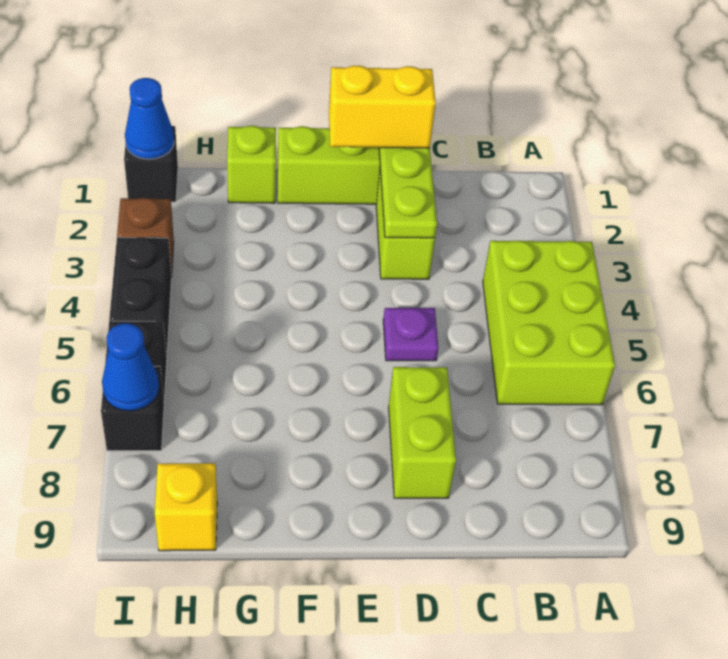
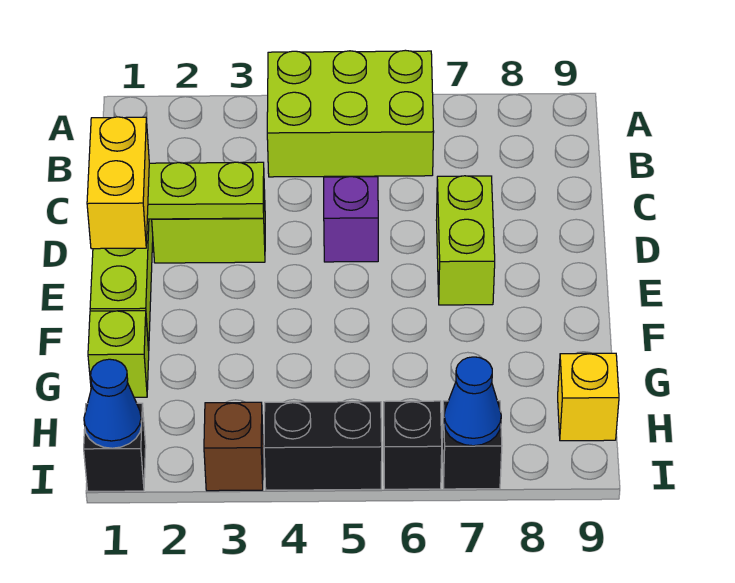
purple 1x1 plate [383,308,439,361] -> purple 1x1 brick [324,177,378,262]
lime 1x2 brick [389,367,456,498] -> lime 1x2 brick turned to [436,176,495,305]

